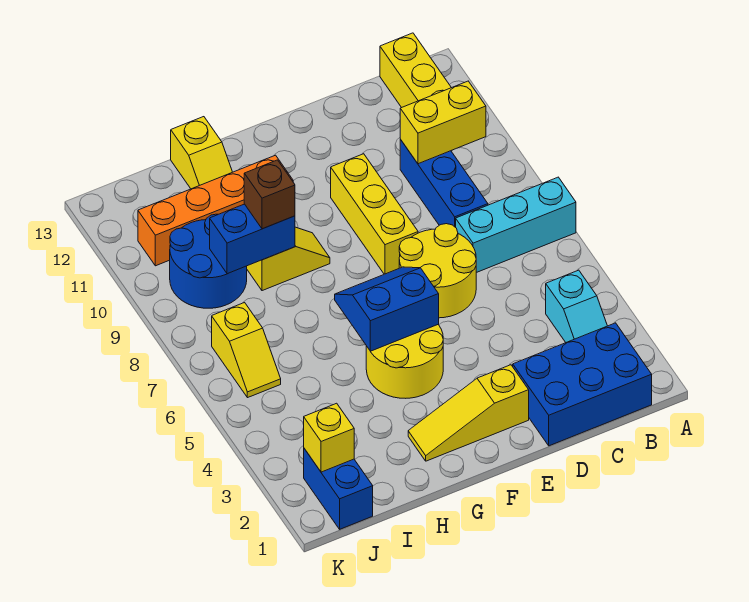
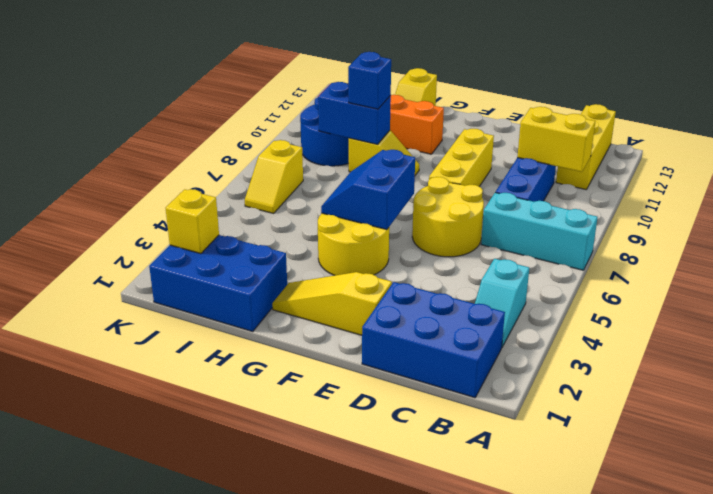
blue 2x2 slope [335,267,439,351] -> blue 2x2 slope turned to [321,150,415,230]
brown 1x1 brick [244,160,295,229] -> blue 1x1 brick [348,52,391,109]
blue 1x2 brick [304,449,373,529] -> blue 2x3 brick [149,235,287,332]

